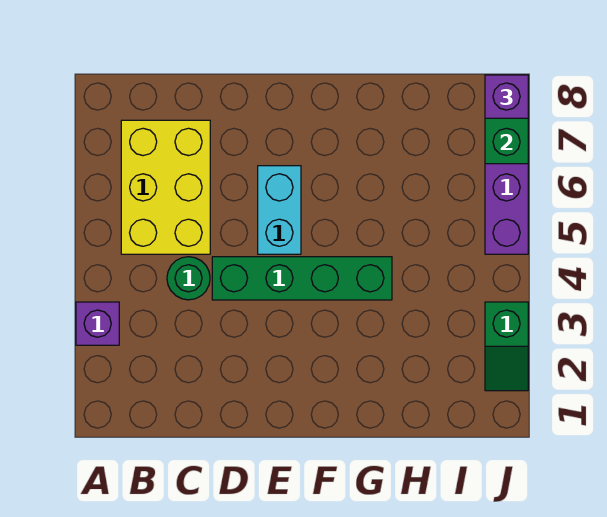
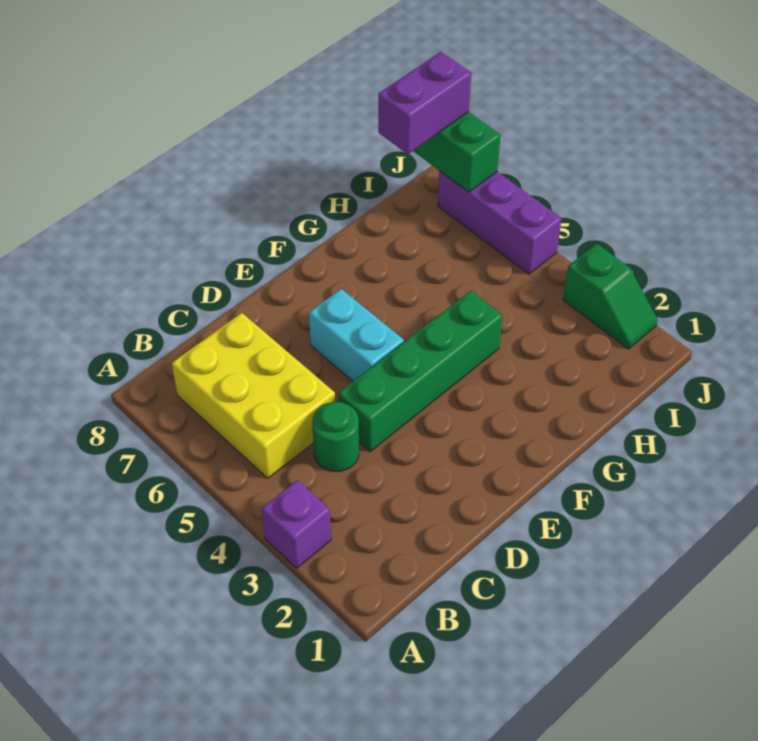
purple 1x1 brick [485,75,528,118] -> purple 1x2 brick [378,52,471,154]

